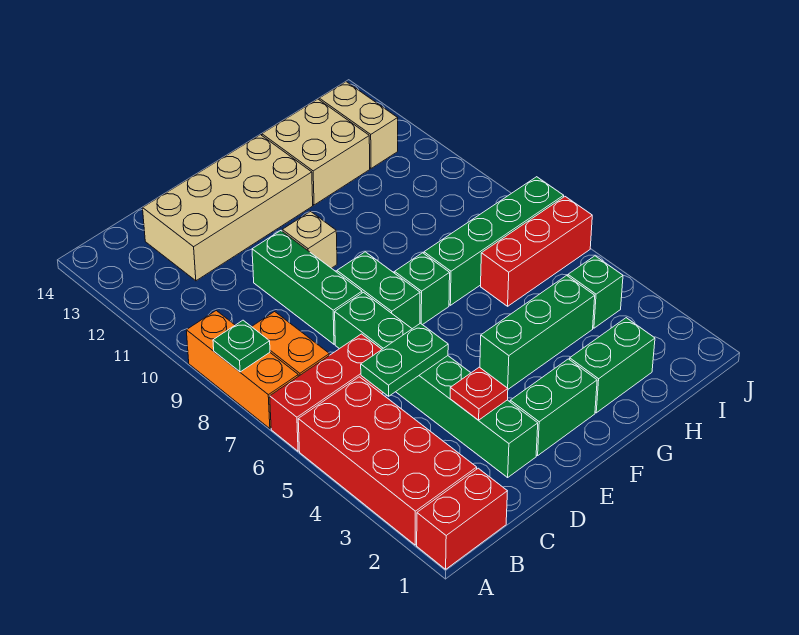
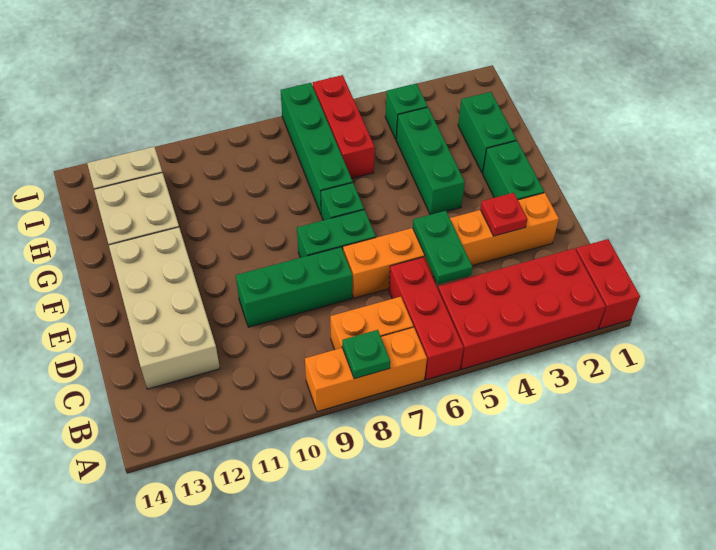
green 1x6 brick [335,292,538,477] -> orange 1x6 brick [343,193,559,298]
tan 1x1 brick [282,211,337,268] -> none

